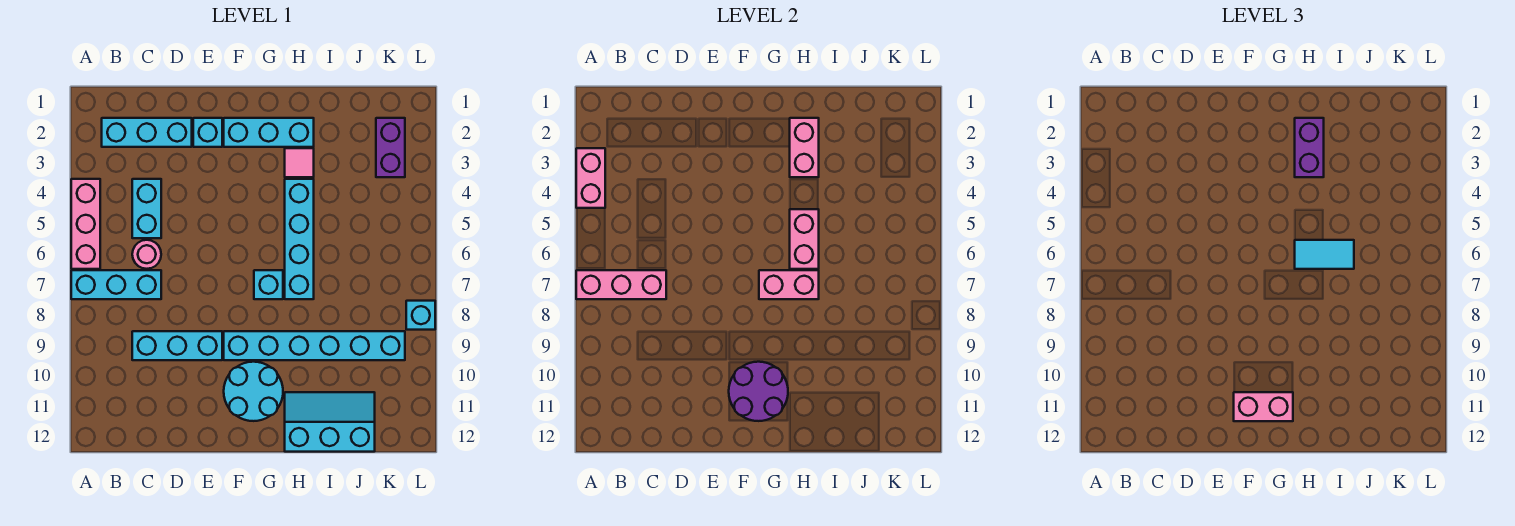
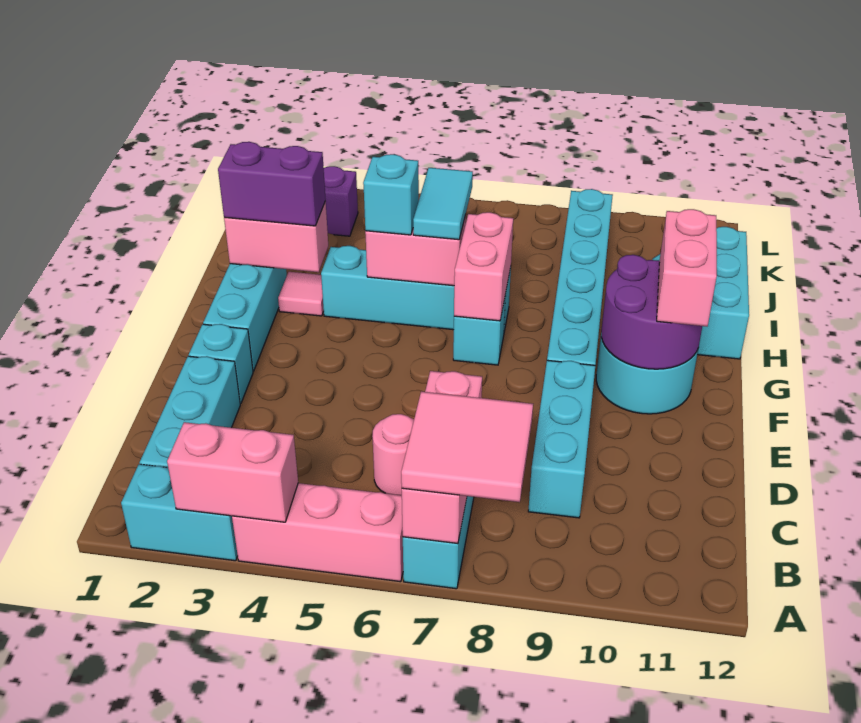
none -> pink 2x2 tile [401,392,533,502]
cyan 1x2 brick [132,179,161,238] -> cyan 1x2 brick moved to [121,464,238,561]
cyan 1x1 brick [406,301,435,330] -> cyan 1x1 brick moved to [363,154,419,235]

